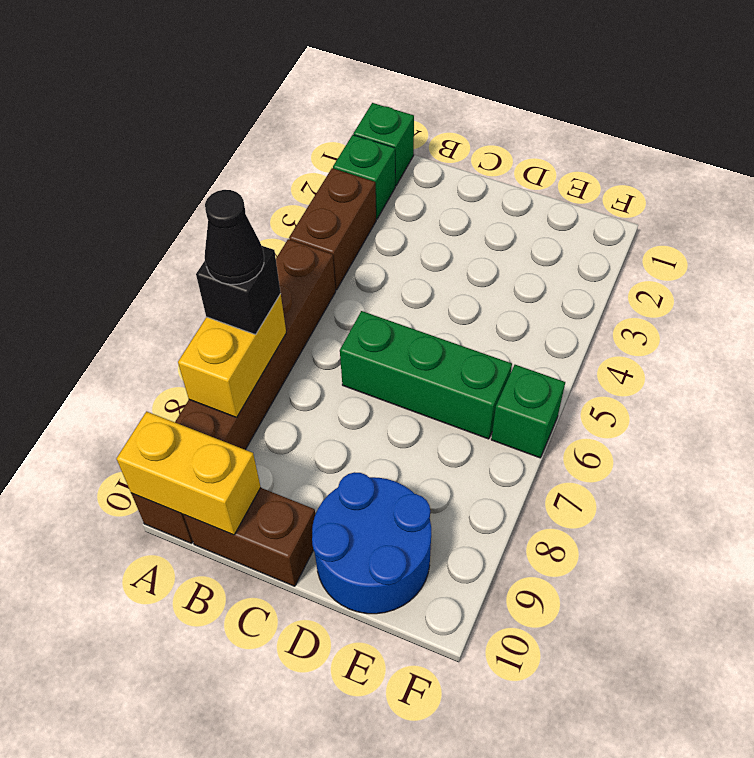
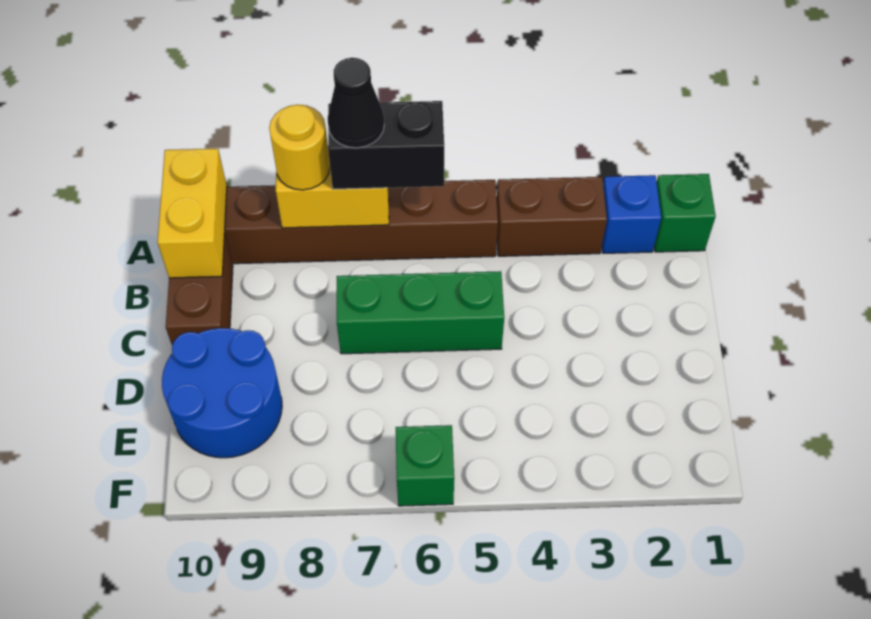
green 1x1 brick [333,135,395,219] -> blue 1x1 brick [602,175,661,253]
black 1x1 brick [196,246,281,335] -> black 1x2 brick [328,101,444,189]
none -> yellow 1x1 round brick [269,105,330,190]
green 1x3 brick [340,311,512,439] -> green 1x3 brick turned to [337,271,504,354]

